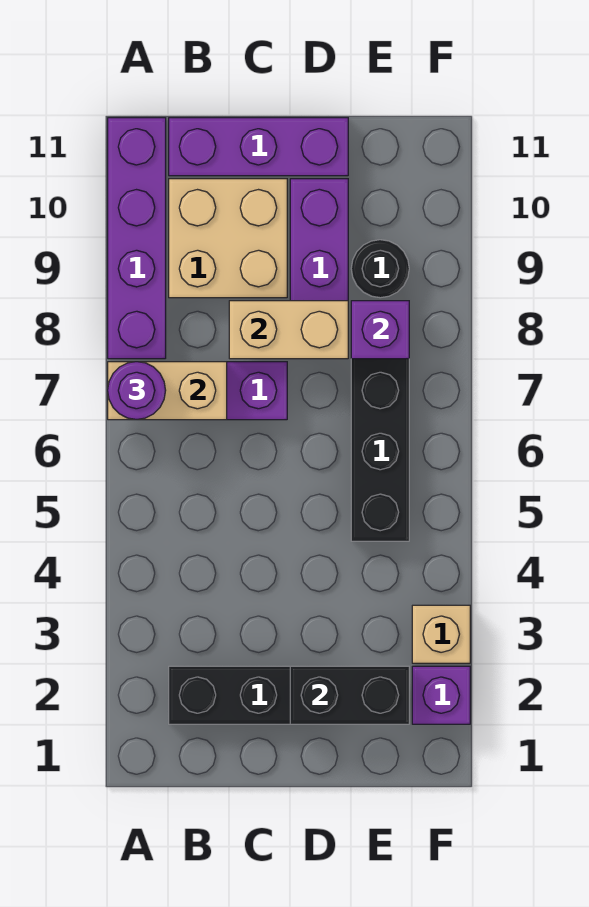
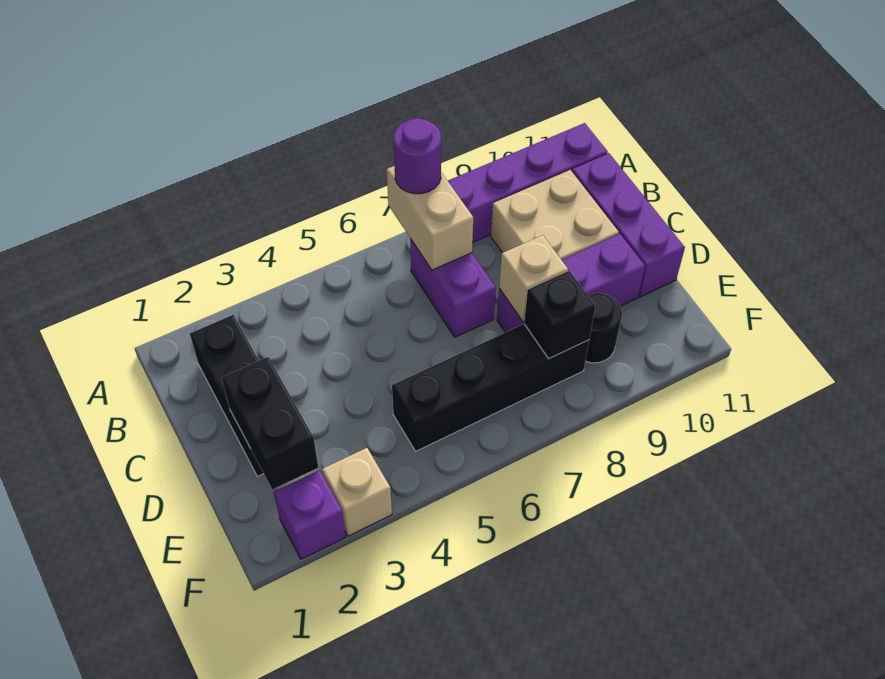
tan 1x2 brick [229,301,348,359] -> tan 1x1 brick [499,235,568,322]
purple 1x1 brick [351,301,409,359] -> black 1x1 brick [524,271,595,359]

